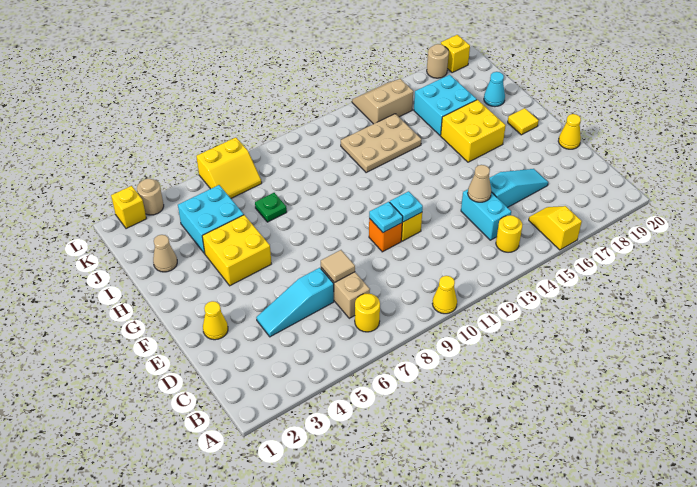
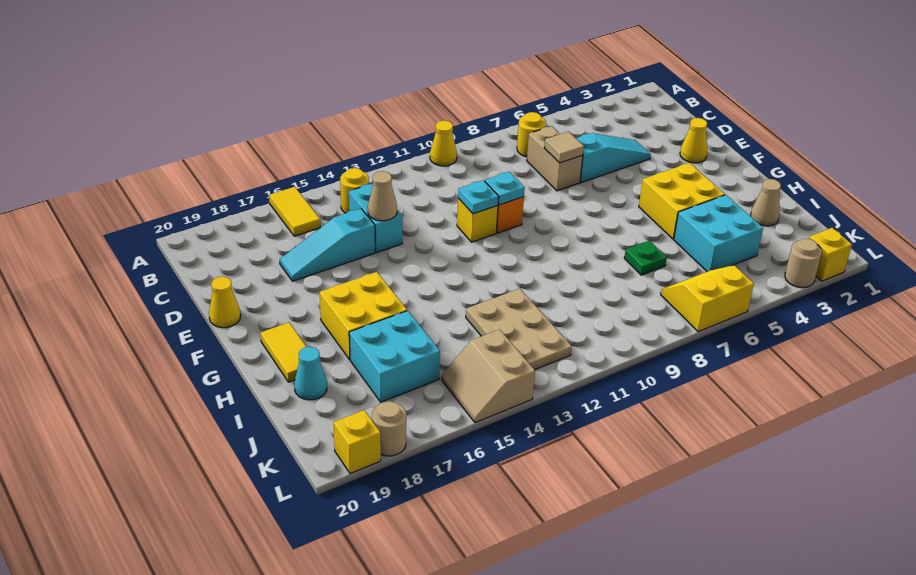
yellow 1x2 slope [529,206,582,250] -> yellow 1x2 tile [269,187,320,236]
yellow 1x1 tile [508,108,539,135] -> yellow 1x2 tile [260,322,306,382]
tan 2x3 plate [341,114,421,173] -> tan 2x3 plate turned to [466,289,572,370]
tan 2x2 slope [352,79,413,124] -> tan 2x2 slope turned to [441,329,535,423]

